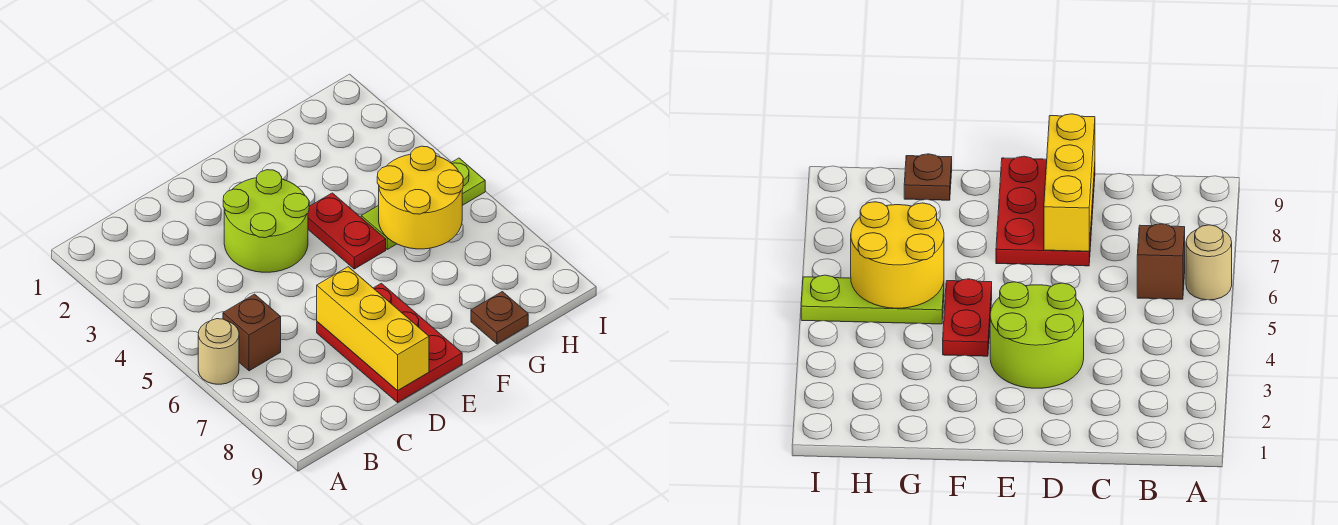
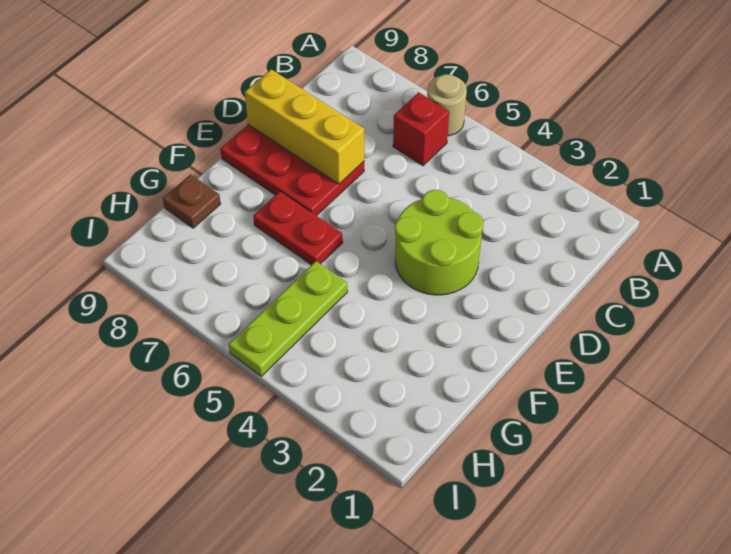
brown 1x1 brick [223,294,281,371] -> red 1x1 brick [393,93,449,166]
red 1x2 plate [308,193,386,269] -> red 1x2 plate moved to [253,191,343,265]
yellow 2x2 round brick [377,146,463,249] -> none

